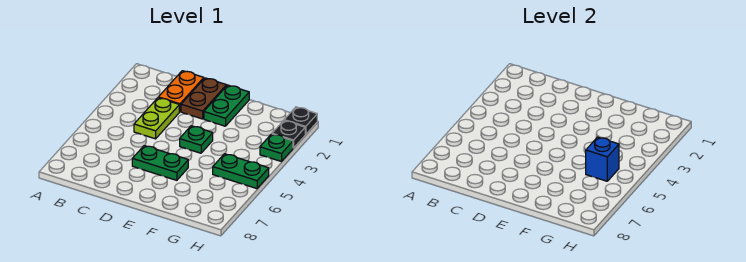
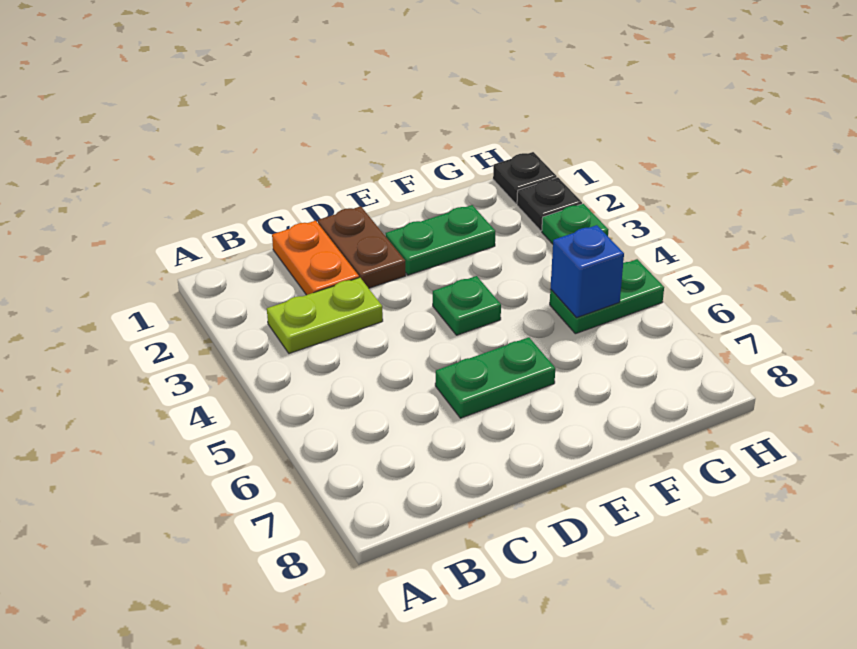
lime 1x2 plate [134,98,179,139] -> lime 1x2 plate turned to [267,278,383,353]
green 1x2 plate [204,85,249,126] -> green 1x2 plate turned to [386,205,495,275]

